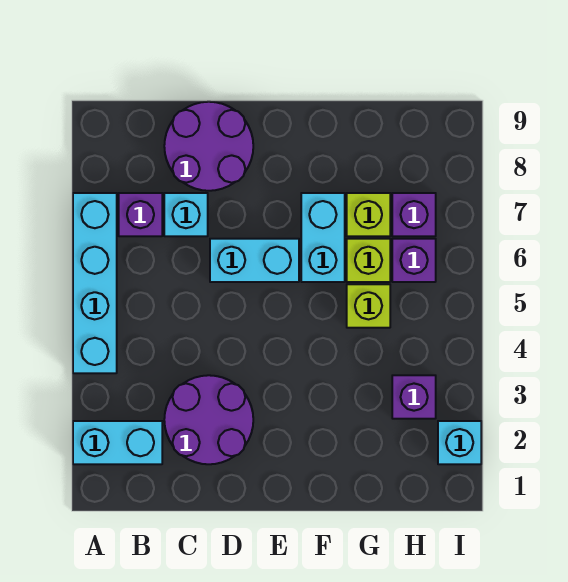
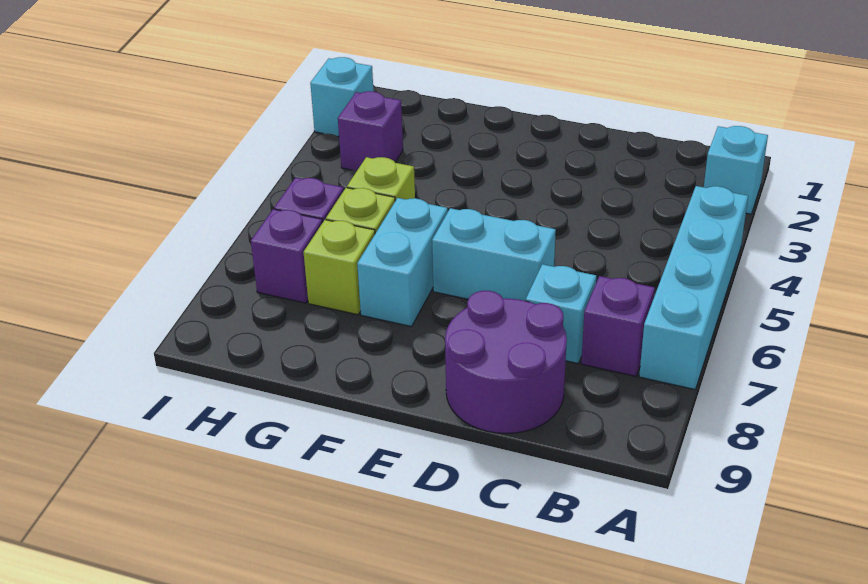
cyan 1x2 brick [73,421,162,464] -> cyan 1x1 brick [704,126,768,214]
purple 2x2 round brick [164,375,253,464] -> none

